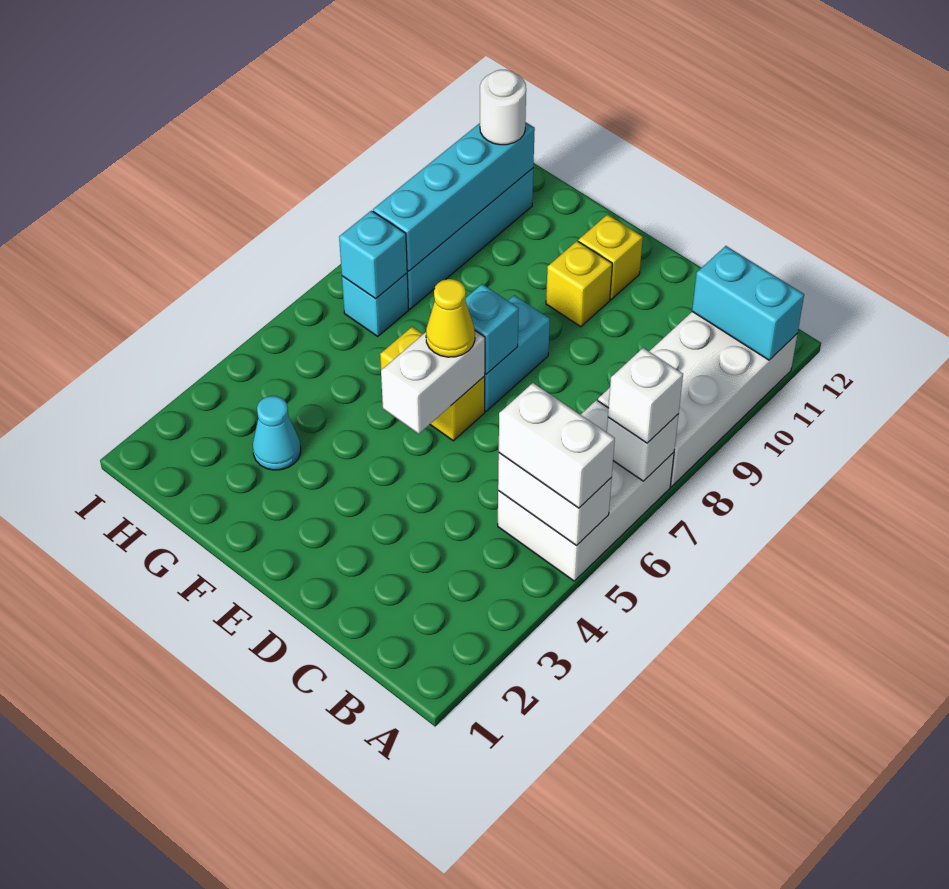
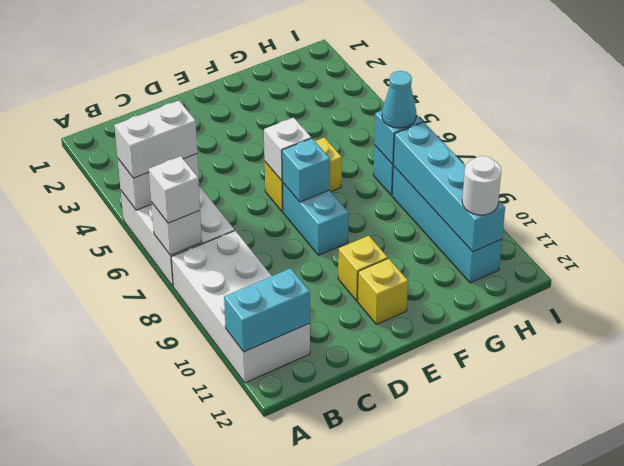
white 1x2 brick [381,331,485,434] -> white 1x1 brick [264,118,311,181]
yellow 1x1 cone [426,279,475,357] -> none
cyan 1x1 cone [253,396,301,470] -> cyan 1x1 cone moved to [382,71,416,128]

